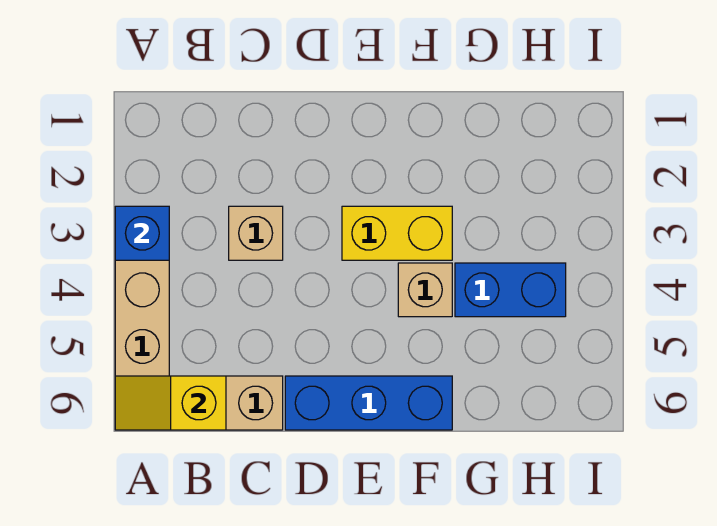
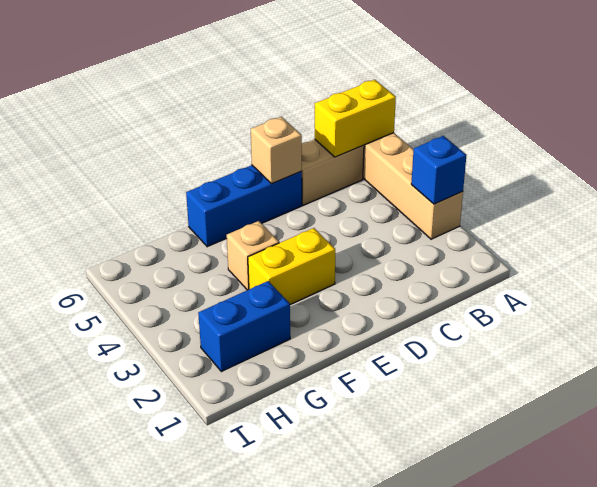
yellow 1x2 slope [115,376,226,430] -> yellow 1x2 brick [315,79,396,157]
tan 1x1 brick [229,206,283,260] -> tan 1x1 brick moved to [251,117,302,184]
blue 1x2 brick [455,263,566,317] -> blue 1x2 brick moved to [198,281,290,372]

